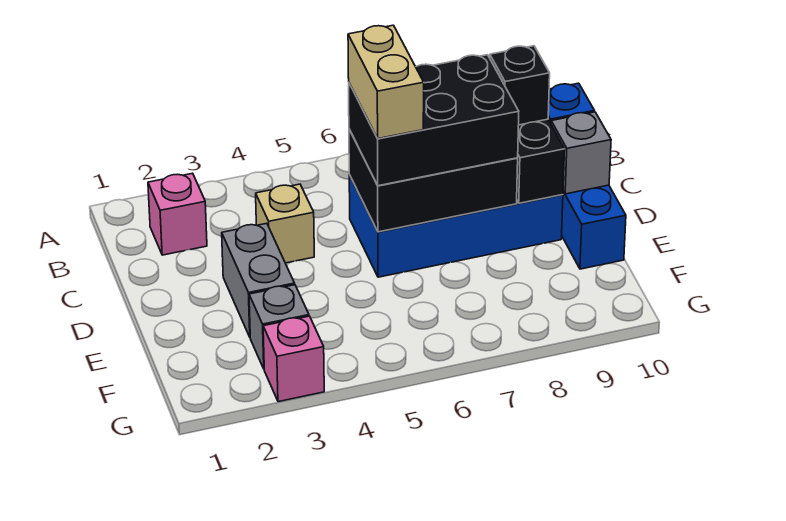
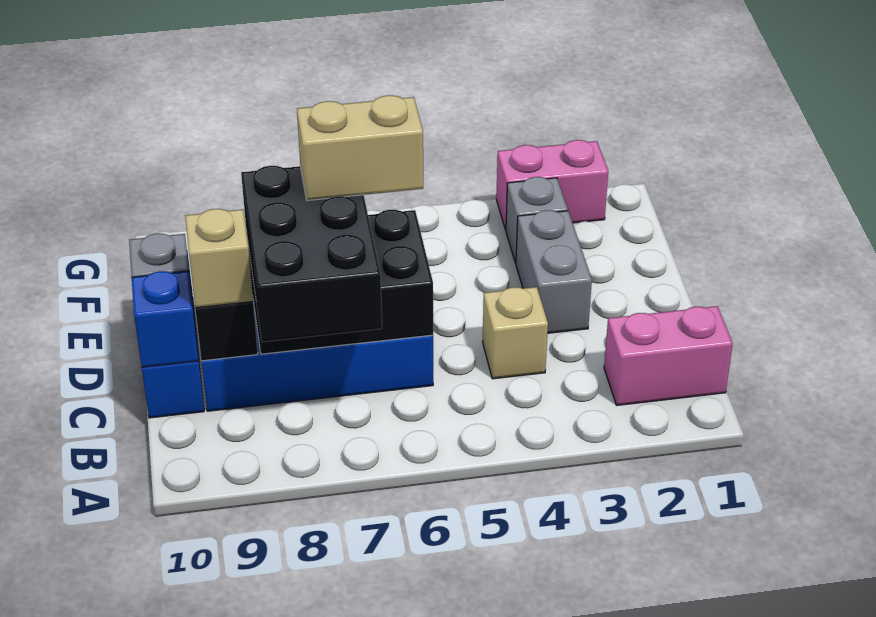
pink 1x1 brick [148,173,207,255] -> pink 1x2 brick [604,306,733,405]
black 2x3 brick [349,55,519,186] -> black 2x3 brick turned to [241,166,382,342]
tan 1x2 brick [348,25,424,139] -> tan 1x2 brick turned to [297,95,423,200]
black 1x1 brick [490,46,550,125] -> tan 1x1 brick [185,209,253,308]
pink 1x1 brick [263,316,324,402] -> pink 1x2 brick [496,140,608,230]

